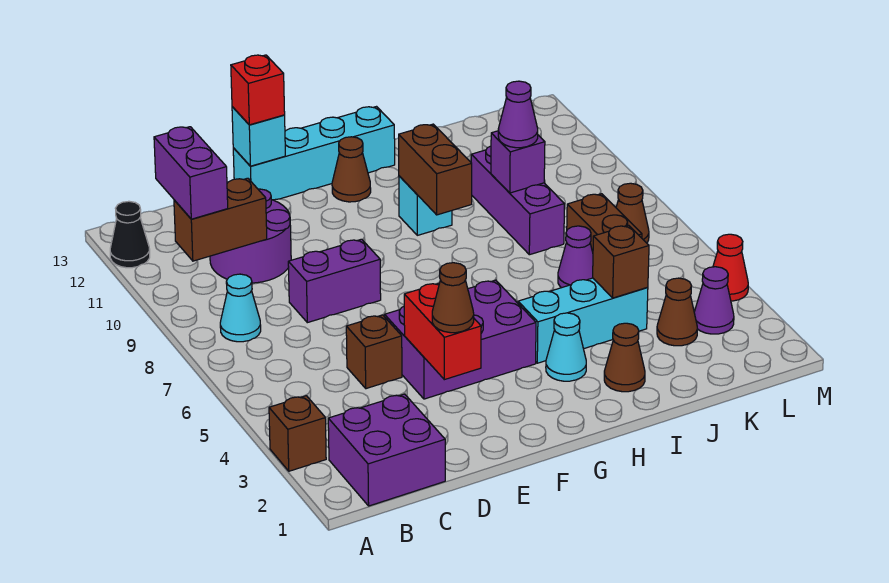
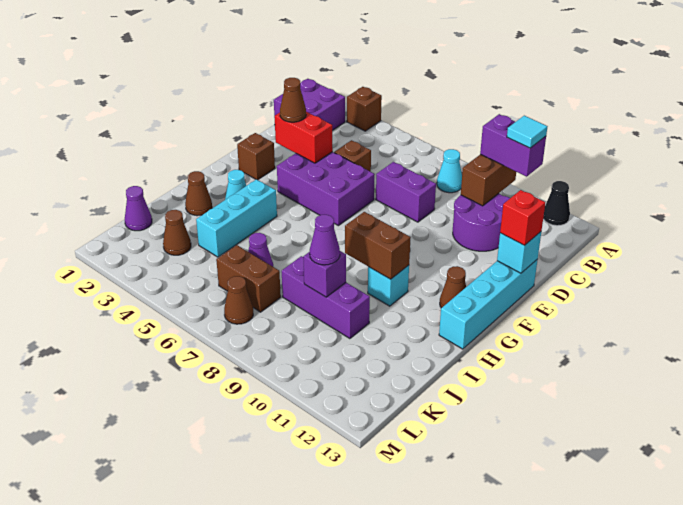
none -> cyan 1x1 tile [507,116,547,148]
purple 1x2 brick [288,239,381,323] -> purple 1x2 brick turned to [376,162,436,222]
purple 2x3 brick [385,280,536,399] -> purple 2x3 brick turned to [277,152,375,226]
brown 1x1 brick [593,225,649,298] -> brown 1x1 brick moved to [237,133,275,180]
purple 1x1 cone [694,267,734,334] -> purple 1x1 cone moved to [125,186,152,231]
red 1x1 cone [713,234,748,301] -> none

